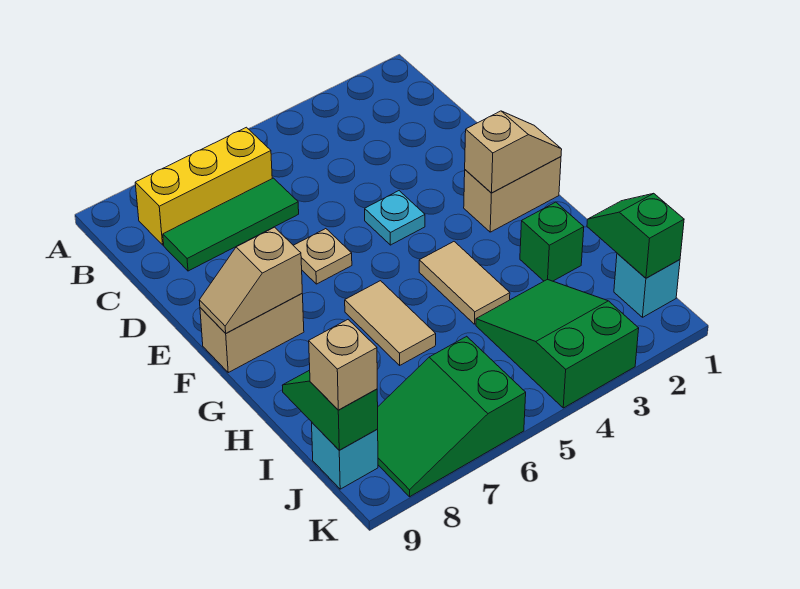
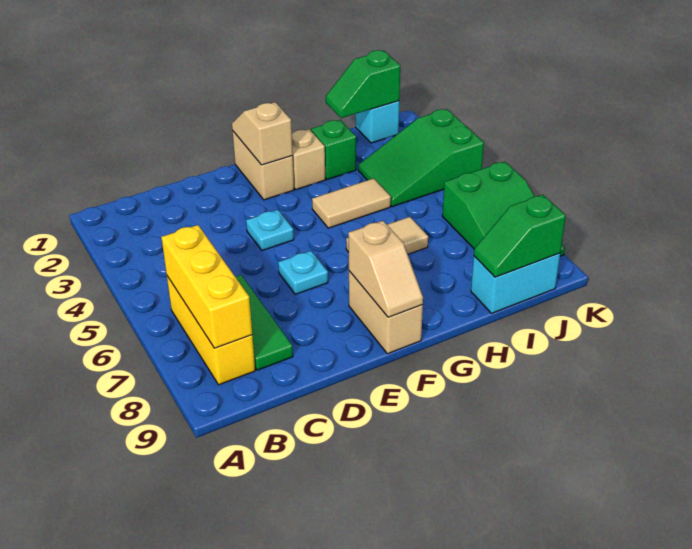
none -> yellow 1x3 brick [161,225,252,348]
tan 1x1 plate [293,229,352,284] -> cyan 1x1 plate [278,251,328,294]
cyan 1x1 brick [312,423,378,489] -> cyan 1x2 brick [471,253,560,313]
tan 1x1 brick [309,320,377,410] -> tan 1x1 brick moved to [292,129,325,190]

